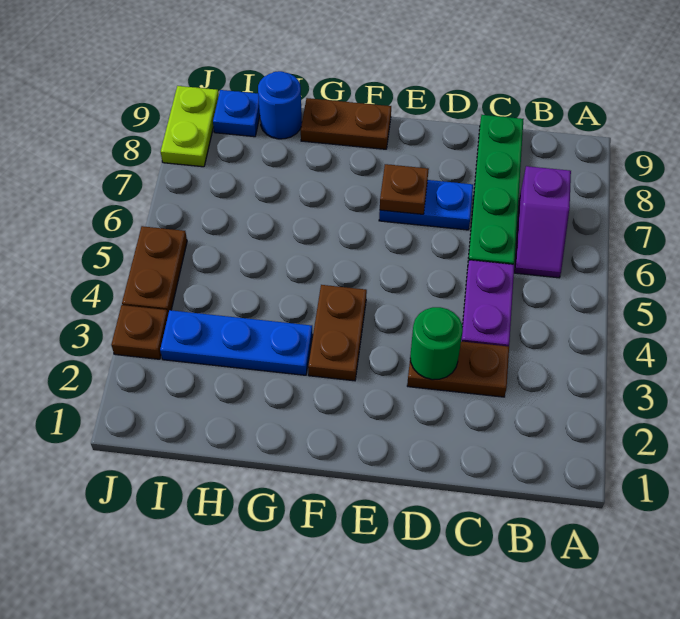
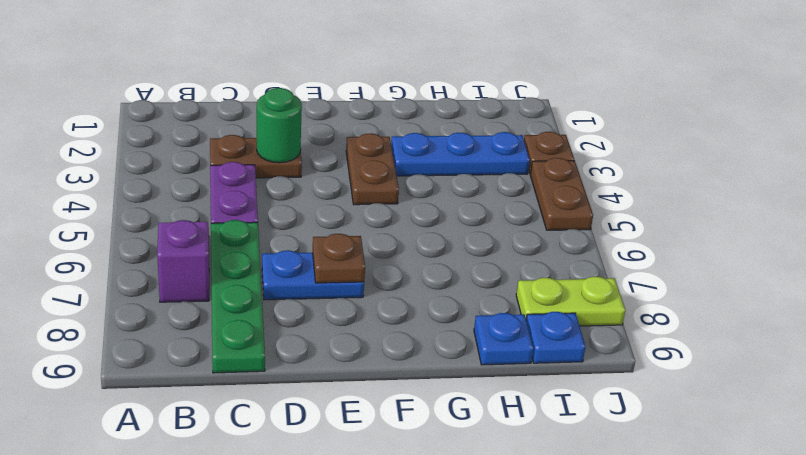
brown 1x2 plate [301,98,391,149] -> none
blue 1x1 round brick [258,71,302,139] -> blue 1x1 plate [474,313,533,365]
lime 1x2 plate [161,86,219,167] -> lime 1x2 plate turned to [516,277,625,326]

